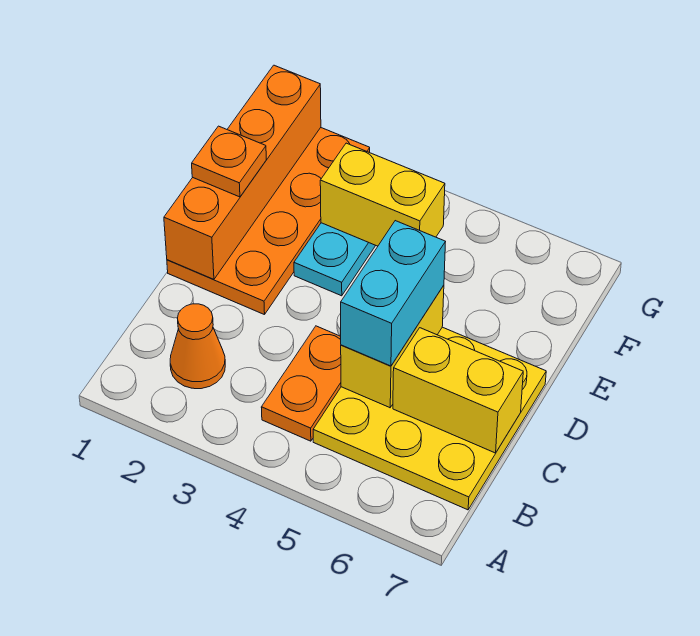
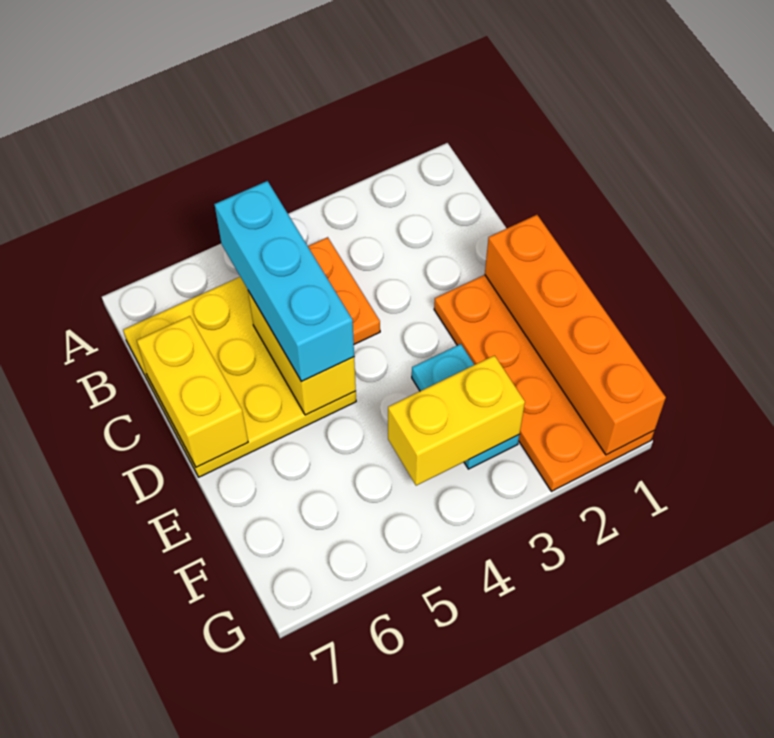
orange 1x1 cone [170,304,225,389] -> none
cyan 1x2 brick [341,221,445,366] -> cyan 1x3 brick [214,181,354,382]
yellow 1x2 brick [393,328,523,453] -> yellow 1x2 brick turned to [137,316,248,467]
orange 1x1 plate [192,126,266,197] -> none

